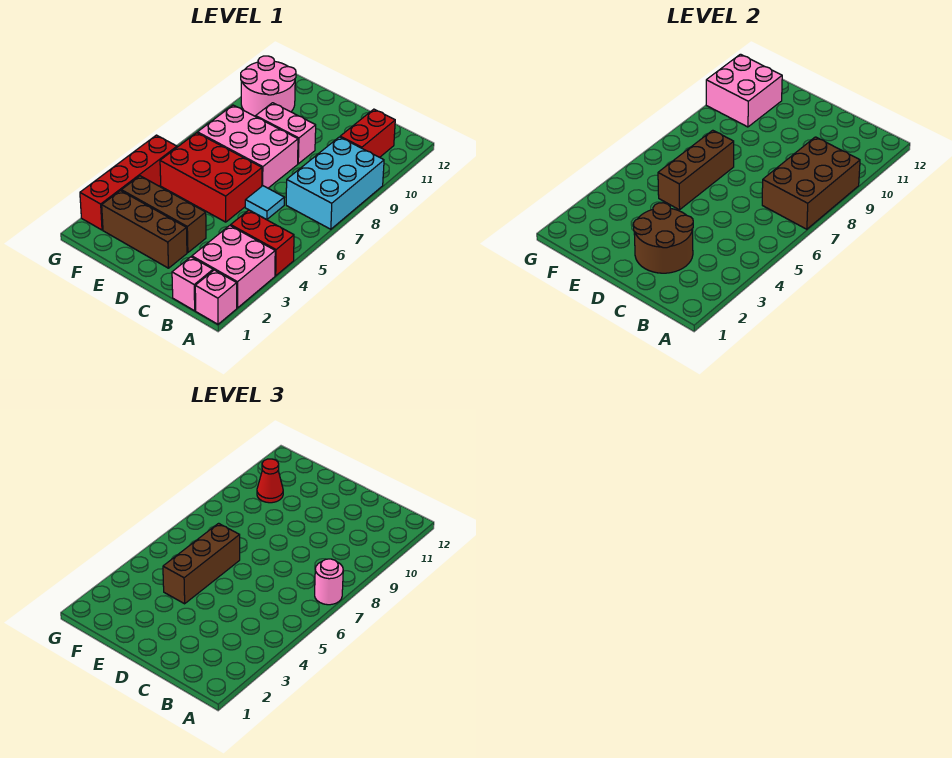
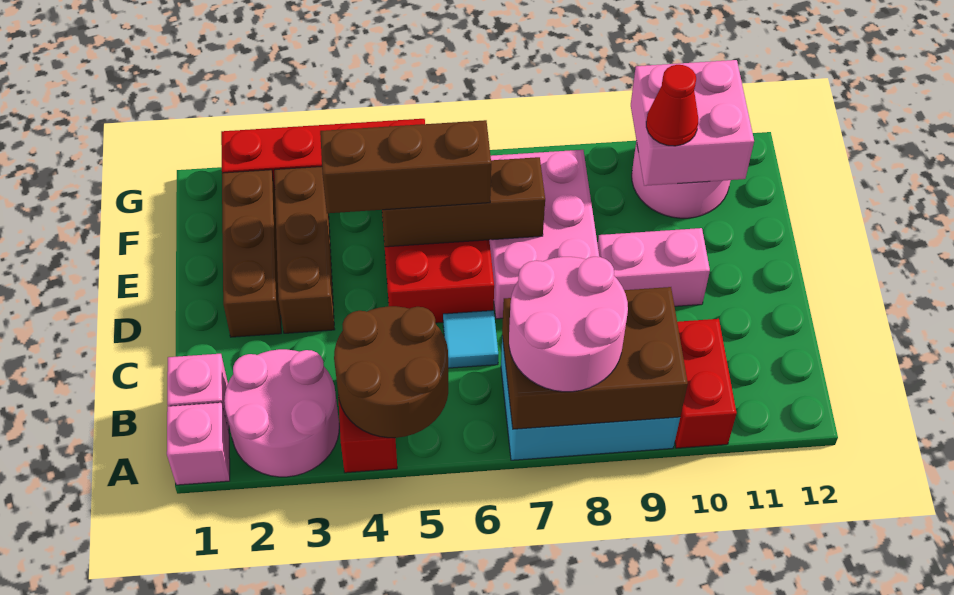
pink 2x2 brick [192,226,275,308] -> pink 2x2 round brick [224,349,339,477]
pink 1x1 round brick [315,559,343,605] -> pink 2x2 round brick [509,257,628,392]
red 1x2 brick [340,109,395,157] -> red 1x2 brick turned to [675,319,737,448]
brown 2x2 round brick [633,203,693,273] -> brown 2x2 round brick moved to [334,306,448,438]
pink 1x2 brick [256,103,316,164] -> pink 1x2 brick turned to [598,228,710,306]

